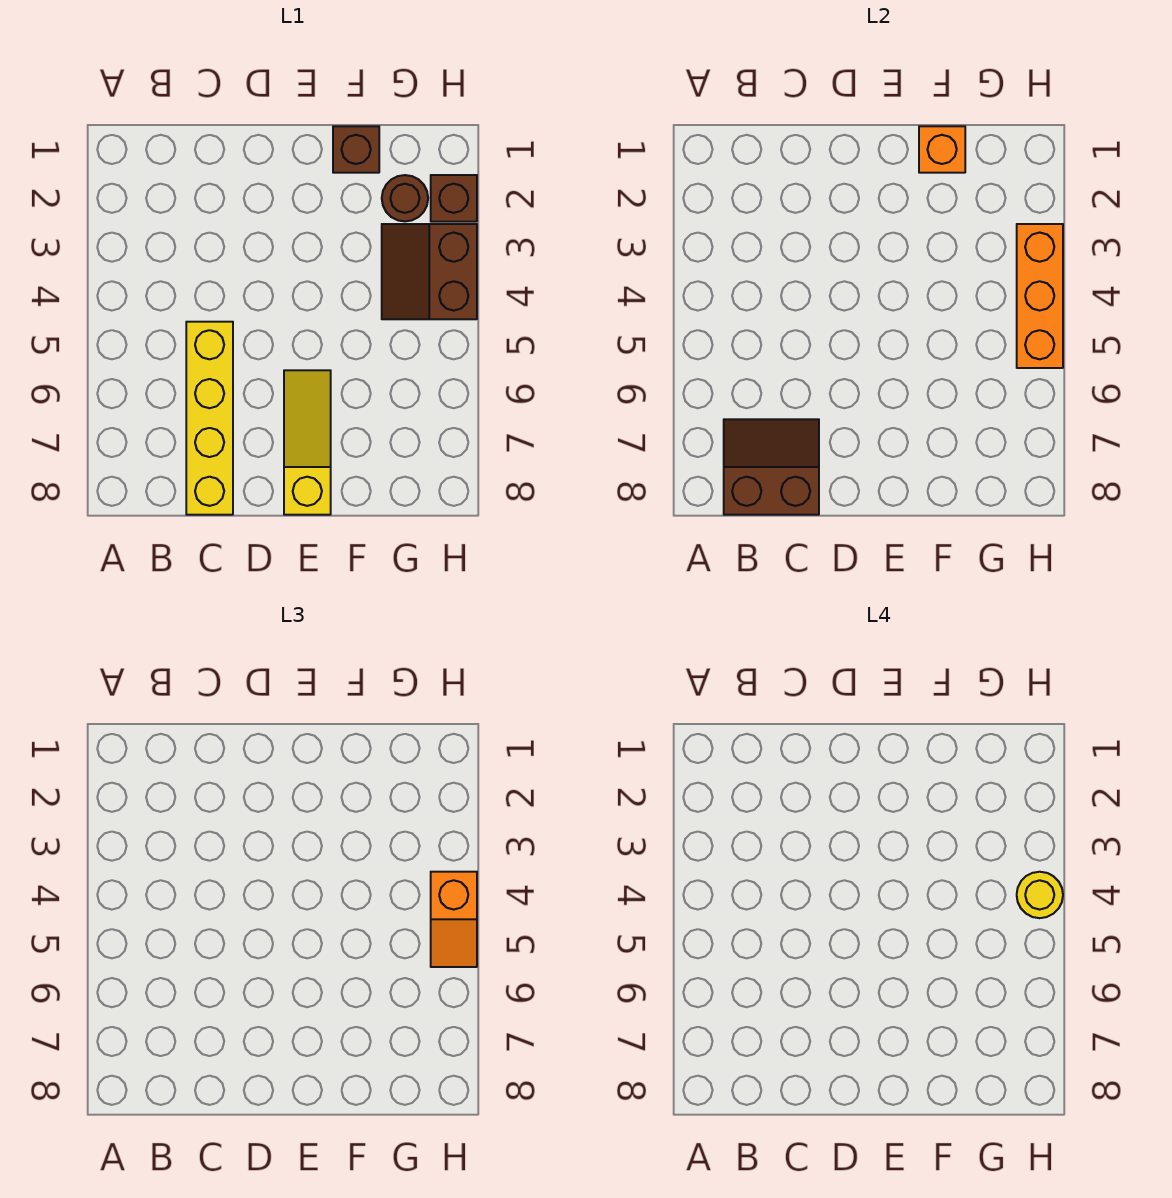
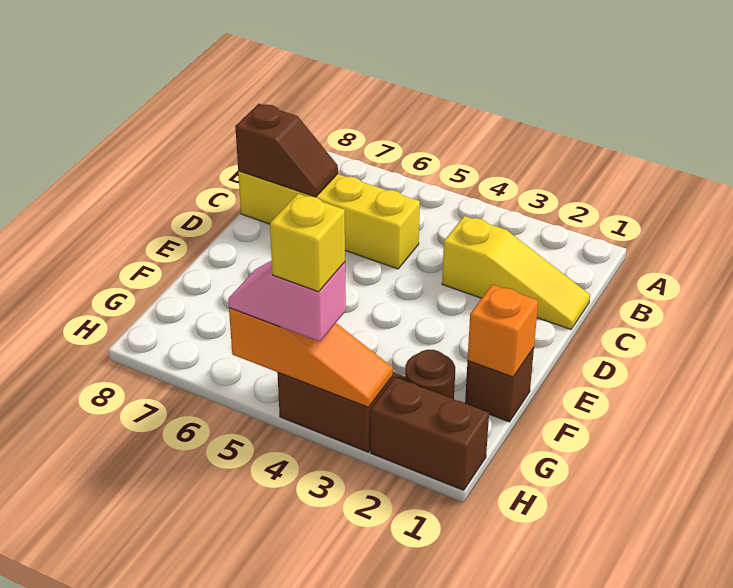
brown 2x2 slope [724,419,819,515] -> brown 1x2 slope [235,104,338,197]
yellow 1x3 slope [284,370,331,515] -> yellow 1x3 slope moved to [442,216,590,330]
brown 1x1 brick [431,175,477,222] -> brown 1x2 brick [371,377,489,490]
orange 1x3 brick [1017,224,1063,368] -> orange 1x3 slope [229,308,393,407]
orange 1x2 slope [431,872,477,967] -> pink 1x2 slope [228,260,346,342]
yellow 1x1 round brick [1017,872,1063,918] -> yellow 1x1 brick [270,194,345,292]

